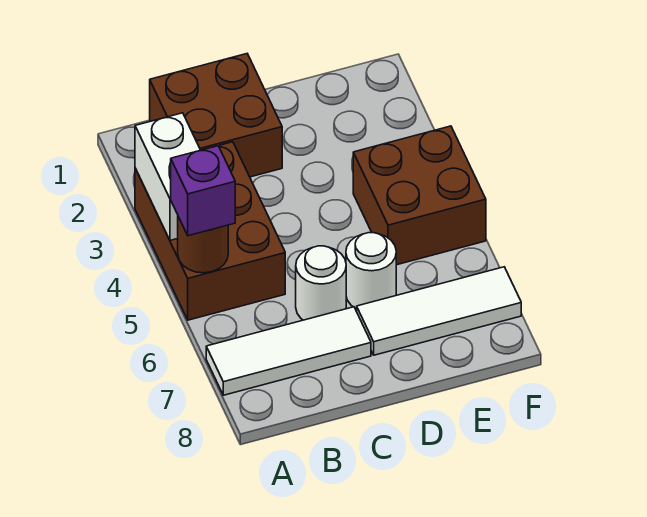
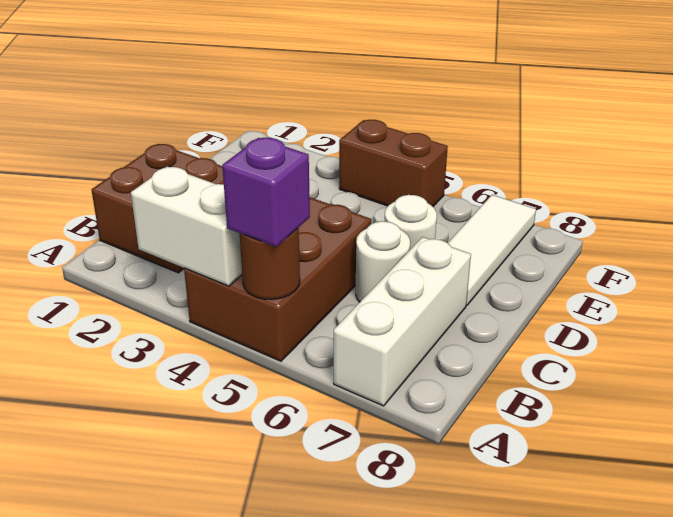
brown 2x3 brick [135,142,285,320] -> brown 2x3 brick turned to [184,197,371,361]
white 1x3 tile [206,307,371,395] -> white 1x3 brick [334,237,471,406]
brown 2x2 brick [353,126,486,265] -> brown 1x2 brick [339,120,448,207]

